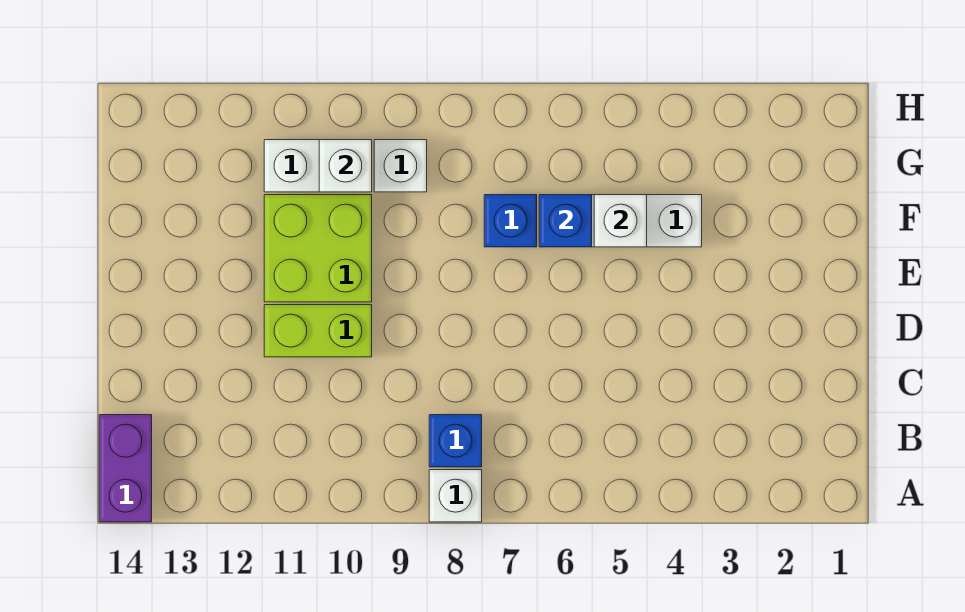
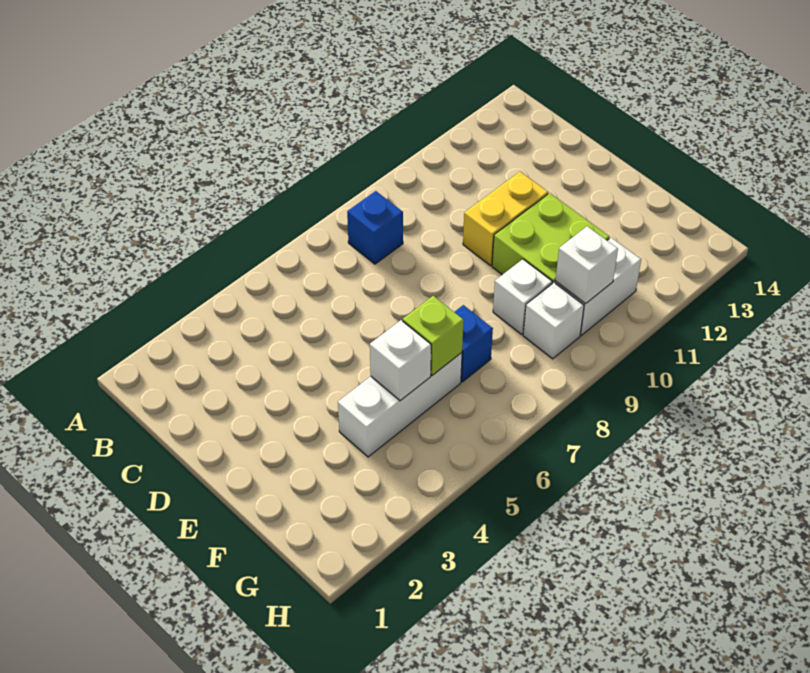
white 1x1 brick [429,470,482,522] -> white 1x1 brick moved to [493,259,552,334]
purple 1x2 brick [99,415,152,522] -> none
lime 1x2 brick [264,305,372,357] -> yellow 1x2 brick [463,172,548,266]
blue 1x1 brick [539,195,592,247] -> lime 1x1 brick [403,296,464,375]

